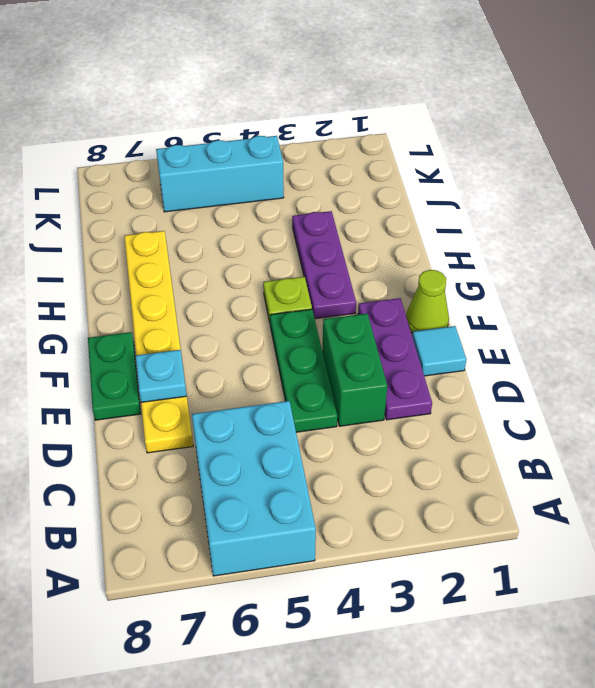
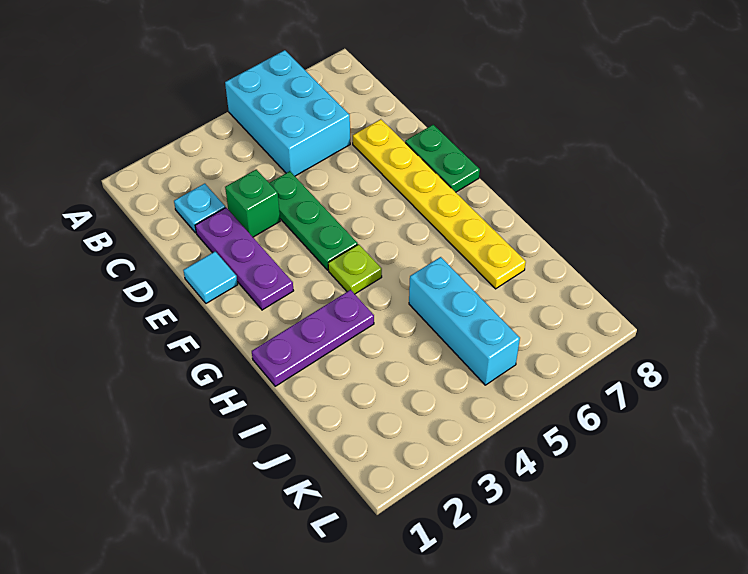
green 1x2 brick [322,314,387,426] -> green 1x1 brick [225,169,280,237]
cyan 1x1 plate [136,350,187,402] -> cyan 1x1 plate moved to [174,184,225,233]
lime 1x1 cone [406,270,449,334] -> none
purple 1x3 plate [292,211,356,319] -> purple 1x3 plate turned to [252,290,374,386]
cyan 1x3 brick [156,136,284,212] -> cyan 1x3 brick turned to [409,257,520,385]

